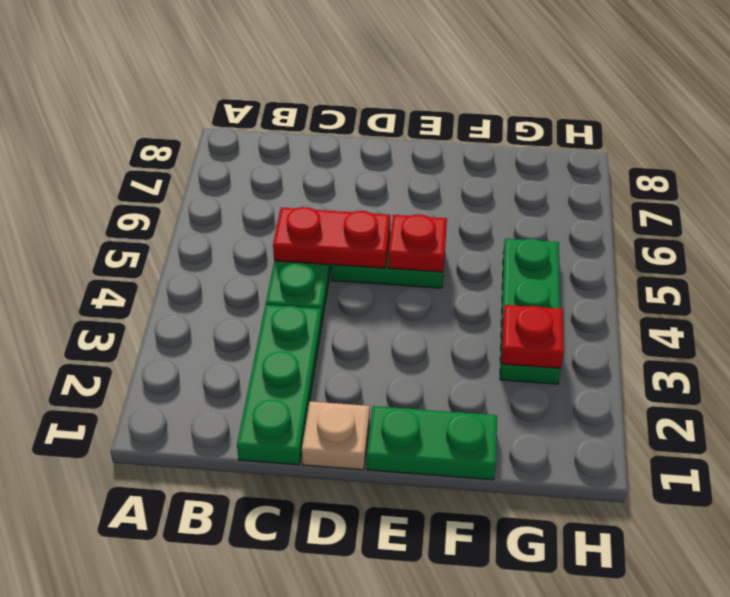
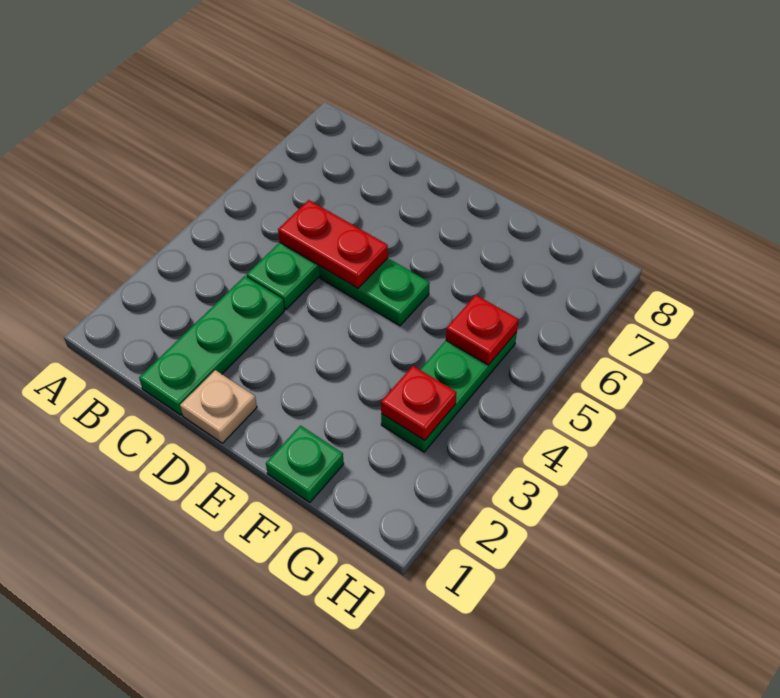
green 1x2 plate [367,406,497,480] -> green 1x1 plate [266,426,344,502]
red 1x1 plate [388,214,447,272] -> red 1x1 plate moved to [446,295,519,365]

